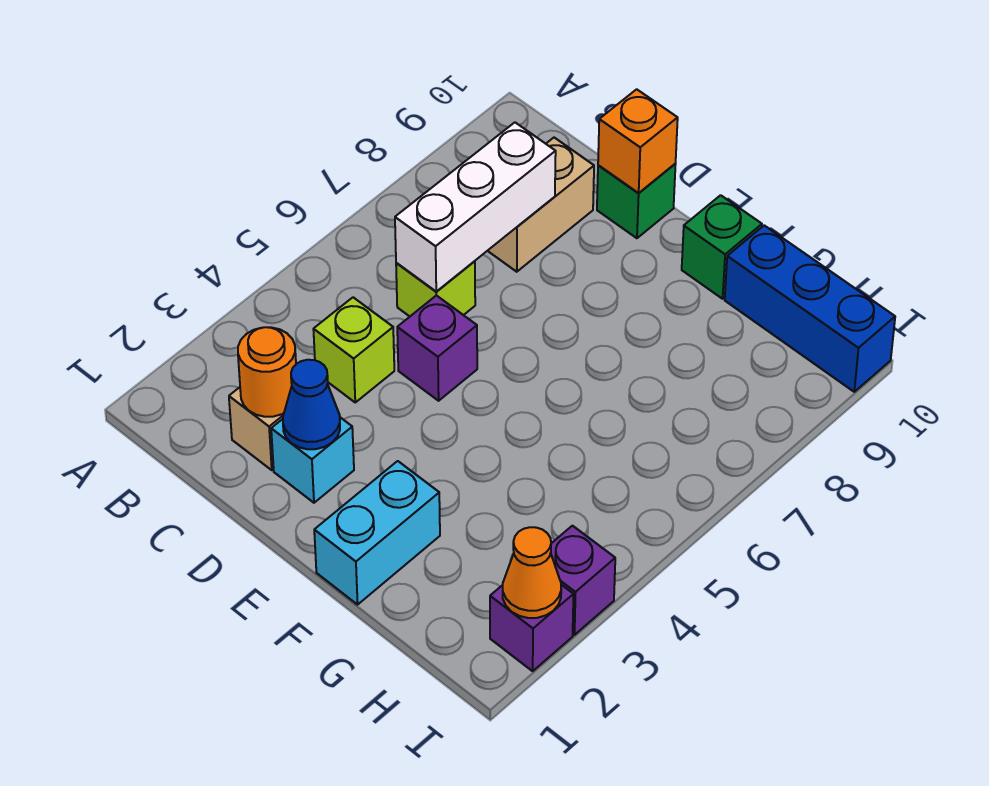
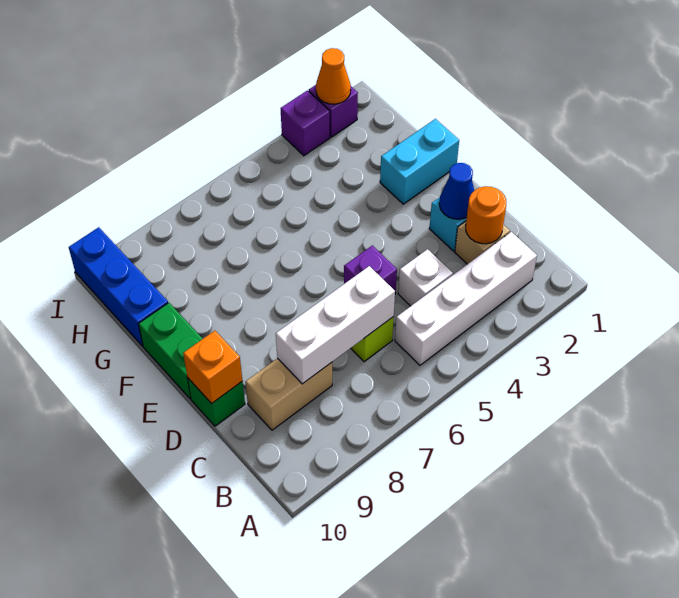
none -> white 1x4 brick [395,232,537,365]
lime 1x1 brick [313,297,394,402] -> white 1x1 brick [398,249,453,306]
green 1x1 brick [682,195,762,299] -> green 1x2 brick [139,303,203,399]

